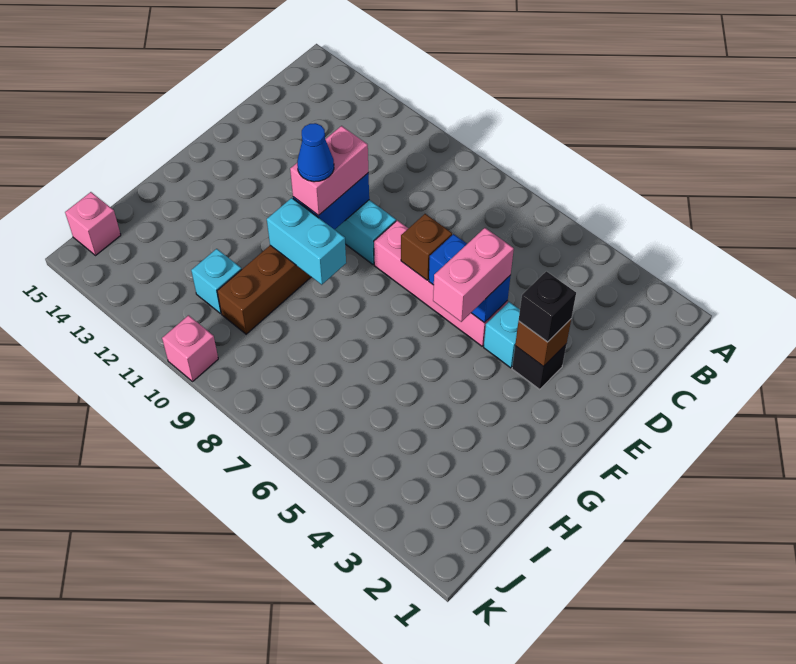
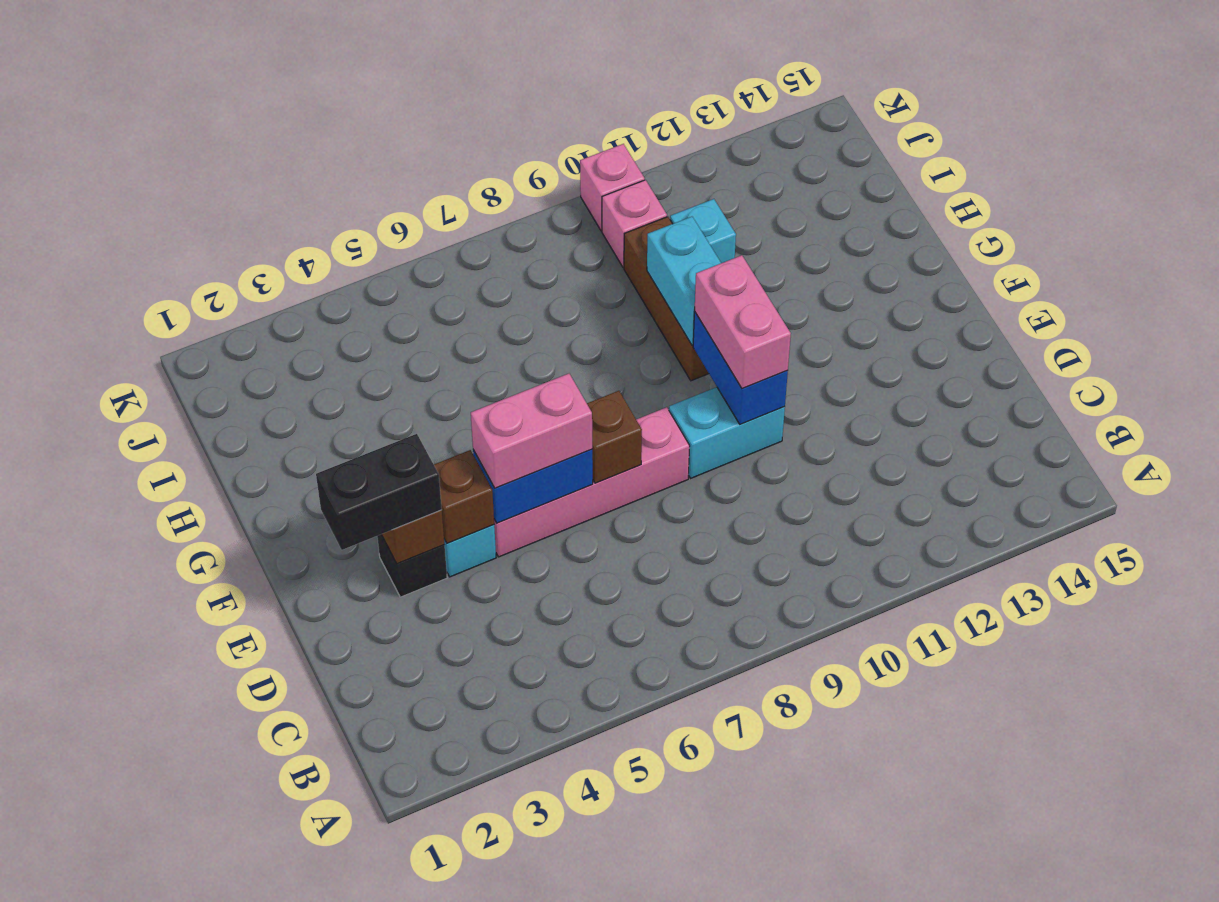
black 1x1 brick [519,271,576,342] -> black 1x2 brick [316,434,442,550]
none -> brown 1x1 brick [434,450,494,543]
pink 1x2 brick [433,228,514,322] -> pink 1x2 brick turned to [471,374,592,488]
blue 1x1 cone [297,123,334,182] -> none
cyan 1x2 brick [267,198,346,285] -> cyan 1x2 brick turned to [647,217,721,345]
pink 1x1 brick [65,192,121,256] -> pink 1x1 brick moved to [602,180,667,268]

